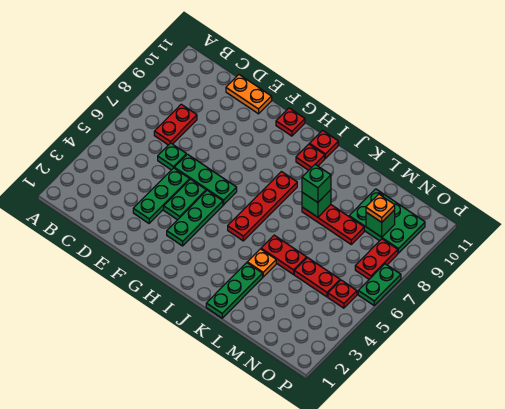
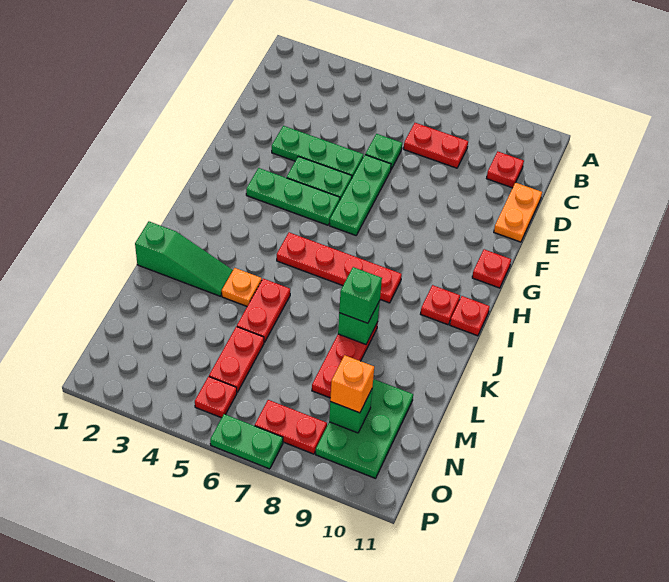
none -> red 1x1 plate [487,152,524,188]
green 1x3 plate [206,263,263,318] -> green 1x3 slope [135,222,233,296]
orange 1x1 plate [366,194,395,222] -> orange 1x1 brick [330,355,374,413]

